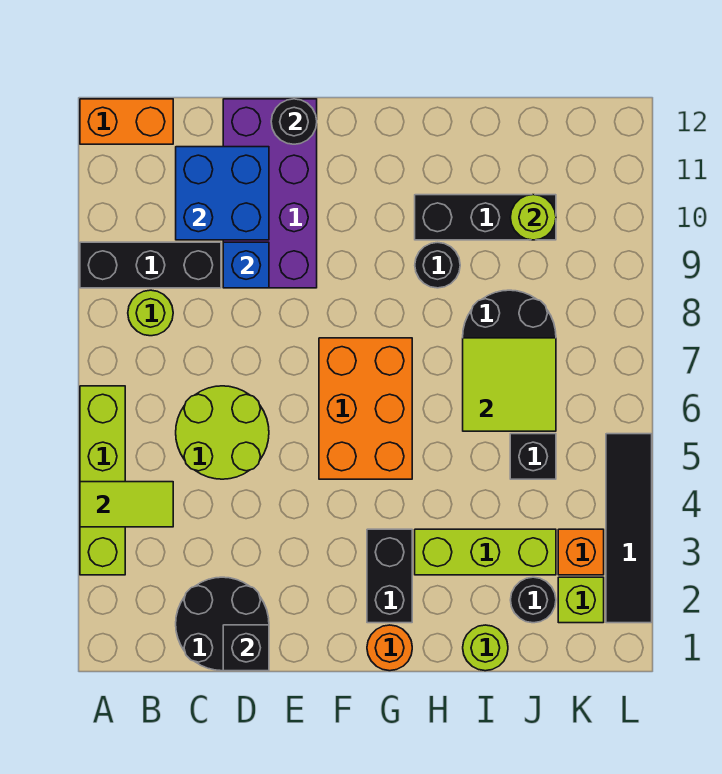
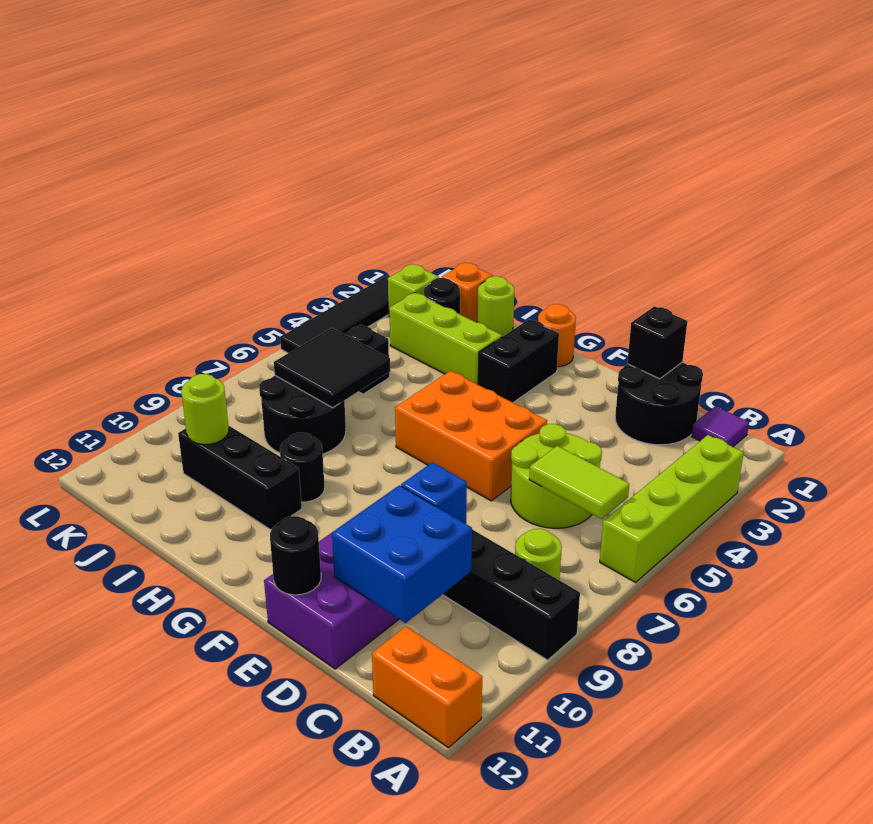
lime 1x2 tile [80,482,173,527] -> lime 1x2 tile moved to [529,446,629,519]
none -> purple 1x1 tile [692,406,749,447]
orange 2x3 brick [319,338,412,479] -> orange 2x3 brick turned to [395,371,547,501]
lime 2x2 tile [463,338,556,431] -> black 2x2 tile [274,328,390,408]
orange 1x1 brick [558,529,604,575] -> orange 1x1 brick moved to [442,263,493,322]

